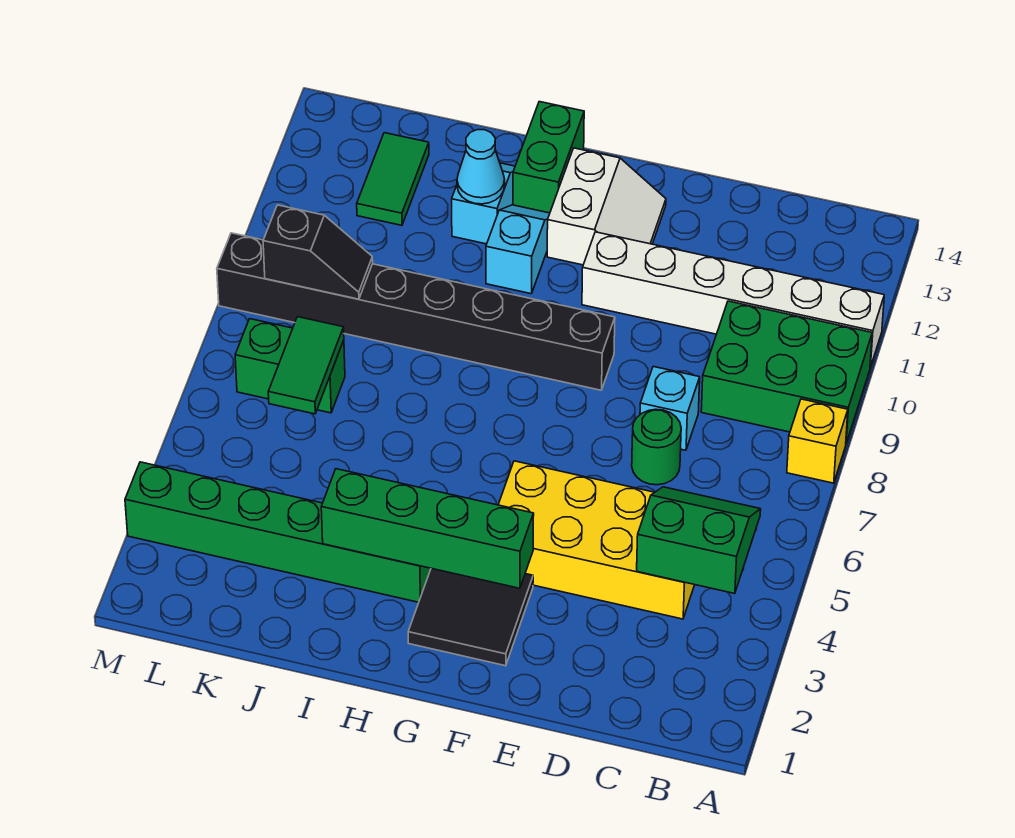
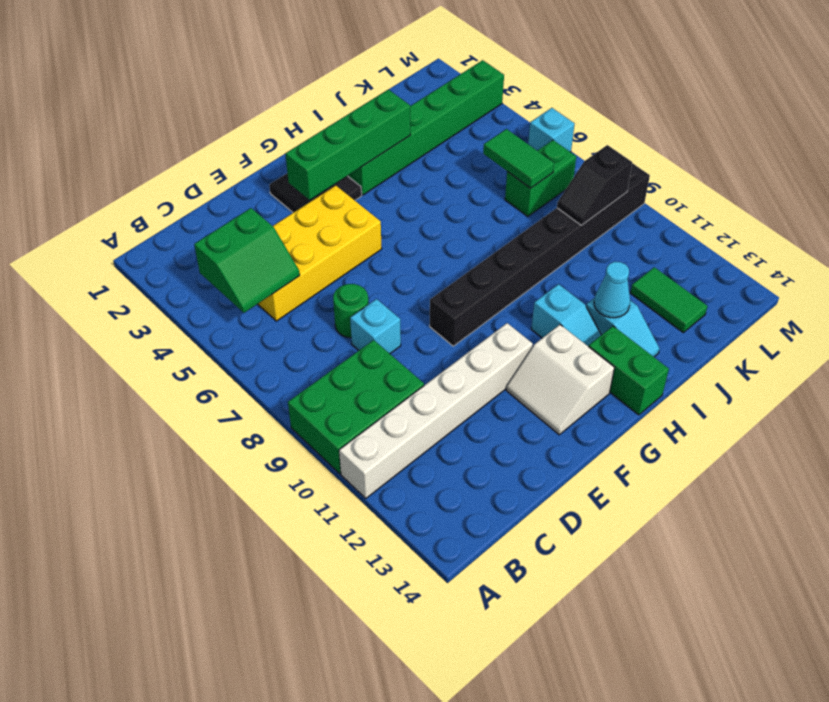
yellow 1x1 brick [787,399,848,483] -> none
none -> cyan 1x1 brick [528,108,575,152]

